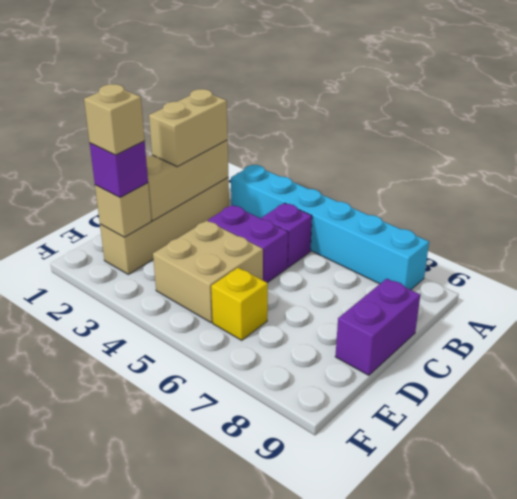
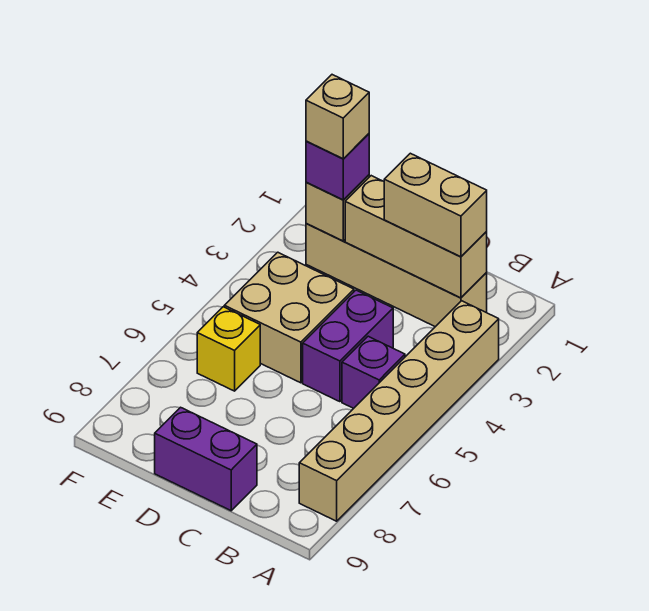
cyan 1x6 brick [231,165,429,290] -> tan 1x6 brick [299,301,499,521]

